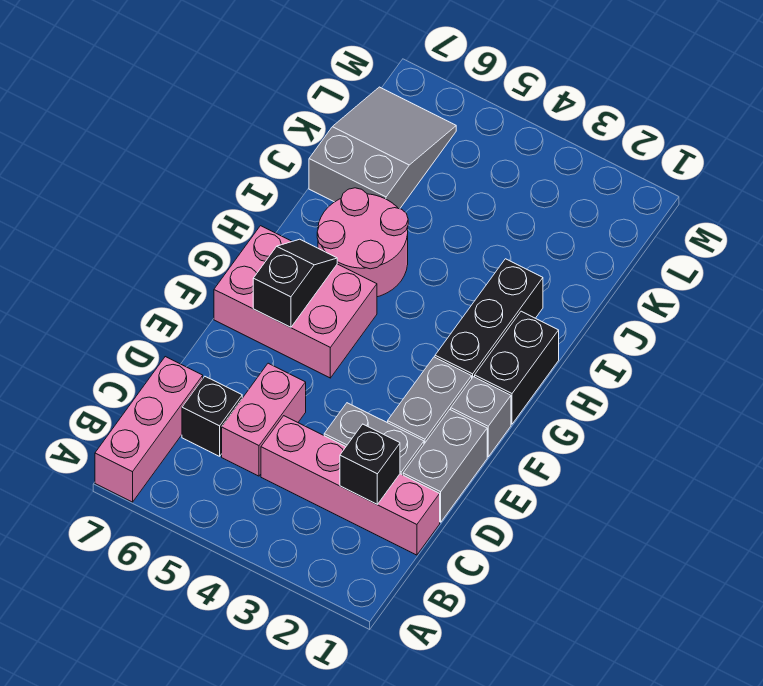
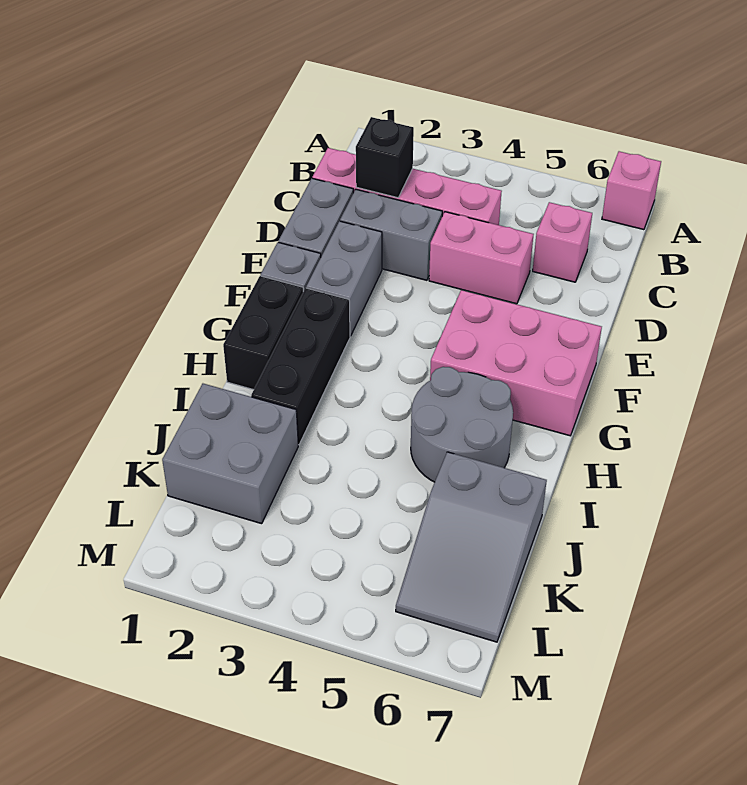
pink 1x3 brick [95,357,203,502] -> pink 1x1 brick [602,151,661,230]
pink 1x2 brick [222,363,306,476] -> pink 1x2 brick turned to [429,212,534,304]
black 1x1 brick [182,377,242,456] -> pink 1x1 brick [533,202,592,282]
black 1x2 slope [253,239,337,327] -> none
pink 2x2 round brick [317,188,408,297] -> grey 2x2 round brick [411,367,513,482]
none -> grey 2x2 brick [162,384,298,524]

